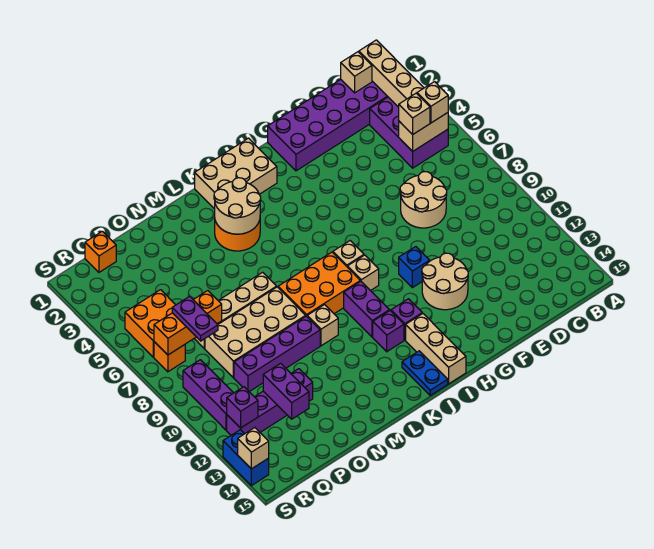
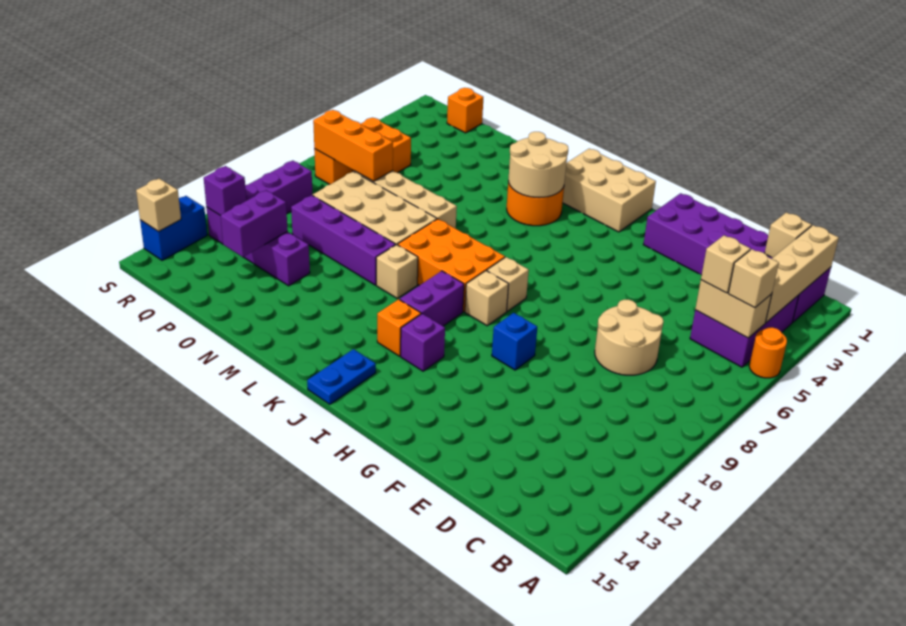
none -> orange 1x1 round brick [749,327,787,378]
tan 2x2 round brick [422,253,468,310] -> none
tan 1x3 brick [406,314,466,384] -> none
purple 1x1 brick [373,311,404,352] -> orange 1x1 brick [377,299,421,356]
purple 1x2 plate [172,296,218,341] -> none

